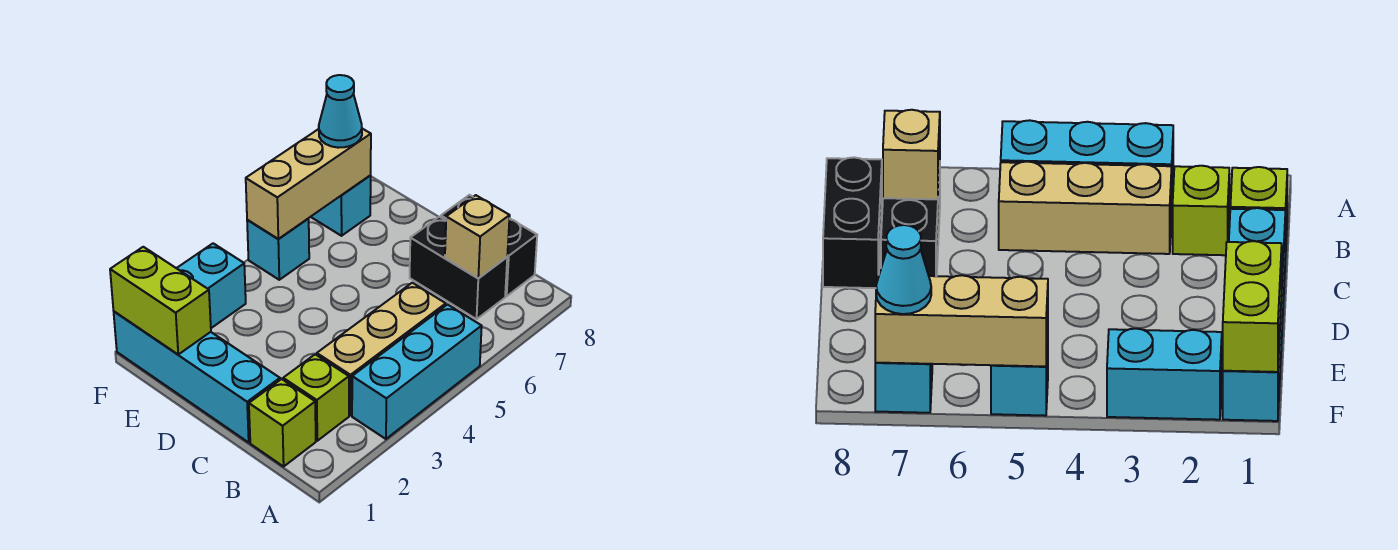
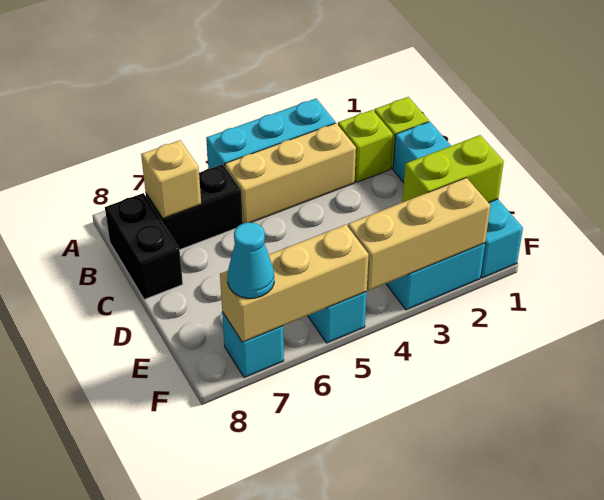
black 1x2 brick [410,217,507,319] -> black 1x2 brick turned to [146,164,243,249]
lime 1x2 brick [110,247,211,354] -> lime 1x2 brick turned to [402,135,504,203]
none -> tan 1x3 brick [348,178,491,290]

